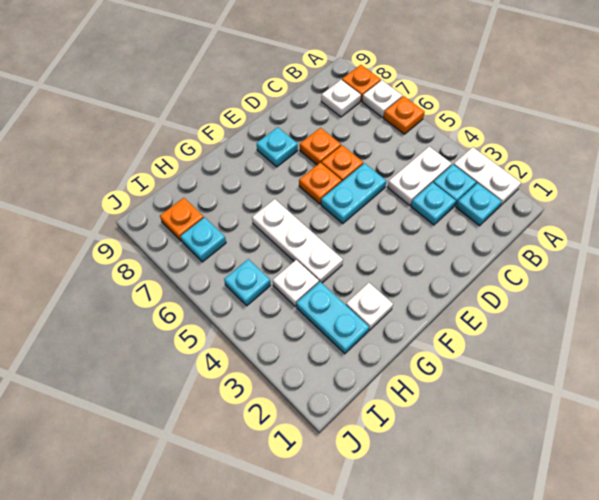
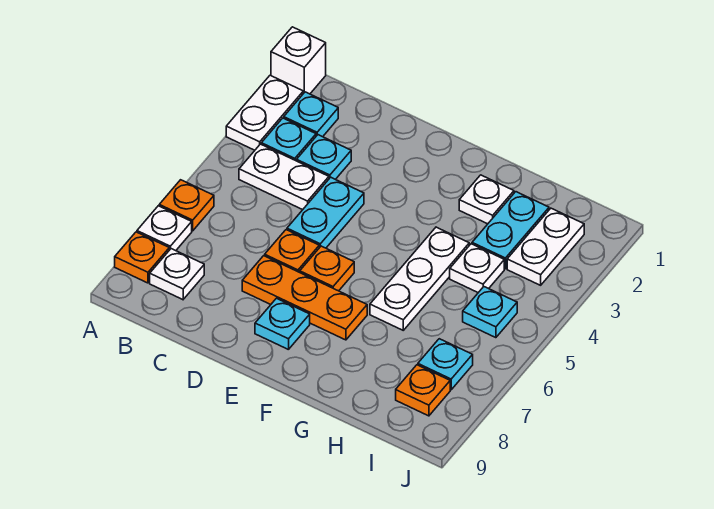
none -> white 1x1 brick [271,27,326,94]
cyan 1x2 plate [321,163,386,223] -> cyan 1x2 plate turned to [287,177,364,248]
orange 1x1 plate [300,128,341,165] -> orange 1x3 plate [242,256,367,340]
none -> white 1x2 plate [507,208,584,285]

